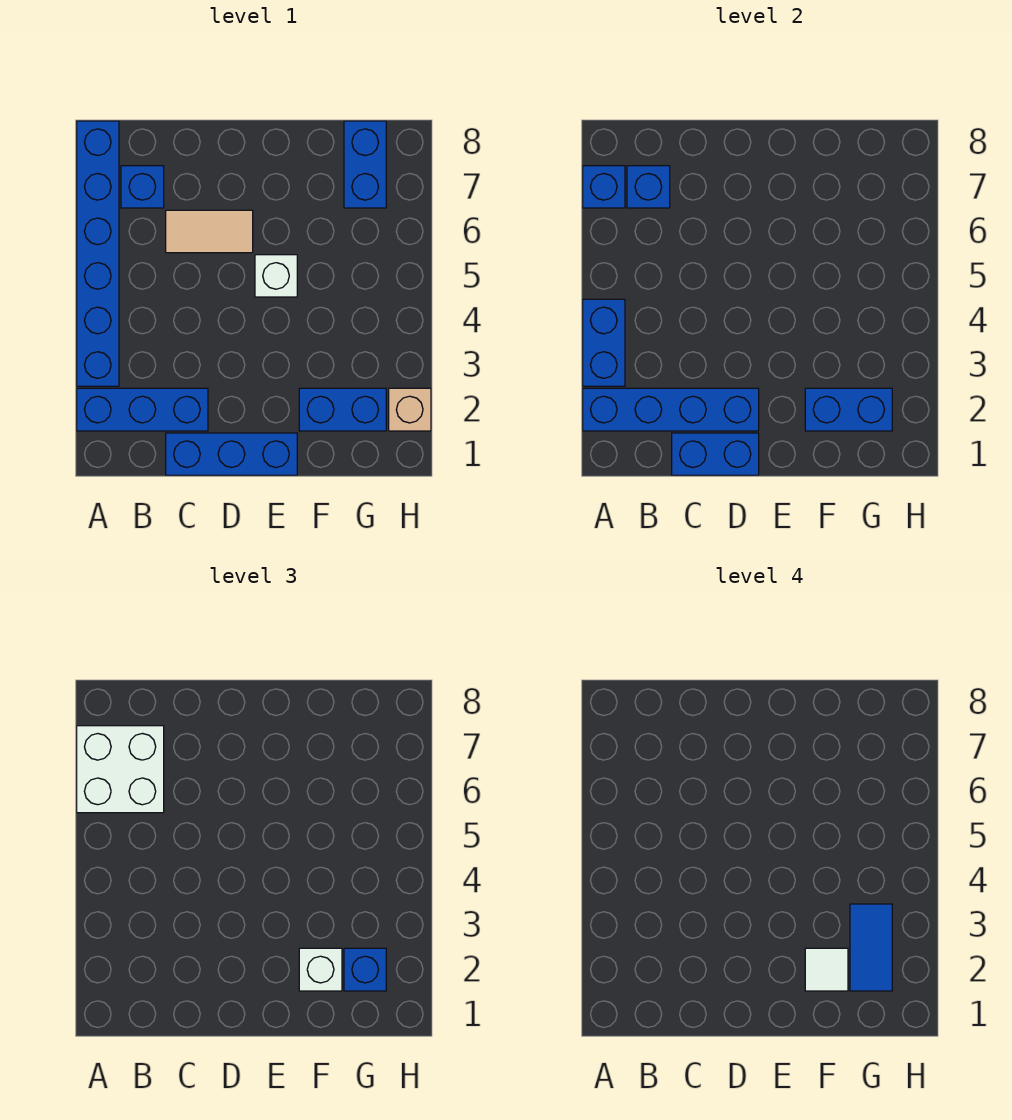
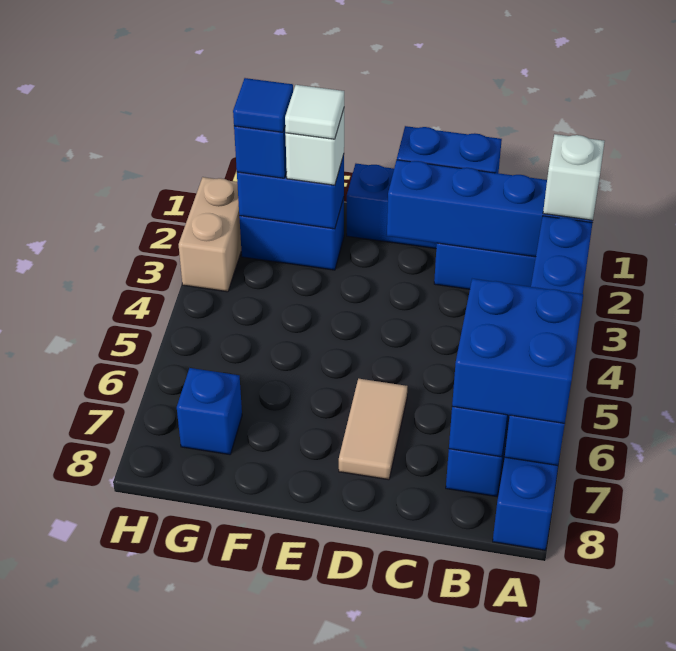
white 2x2 brick [77,726,164,813] -> blue 2x2 brick [452,279,583,423]
tan 1x2 tile [166,210,253,253] -> tan 1x2 tile turned to [339,379,407,480]
white 1x1 brick [255,255,297,297] -> white 1x1 brick moved to [543,134,605,220]
blue 1x2 tile [850,904,892,991] -> blue 1x1 tile [233,78,293,132]
blue 1x2 brick [344,121,386,208] -> blue 1x1 brick [177,368,242,455]
tan 1x1 brick [389,388,431,431] -> tan 1x2 brick [179,177,241,292]

